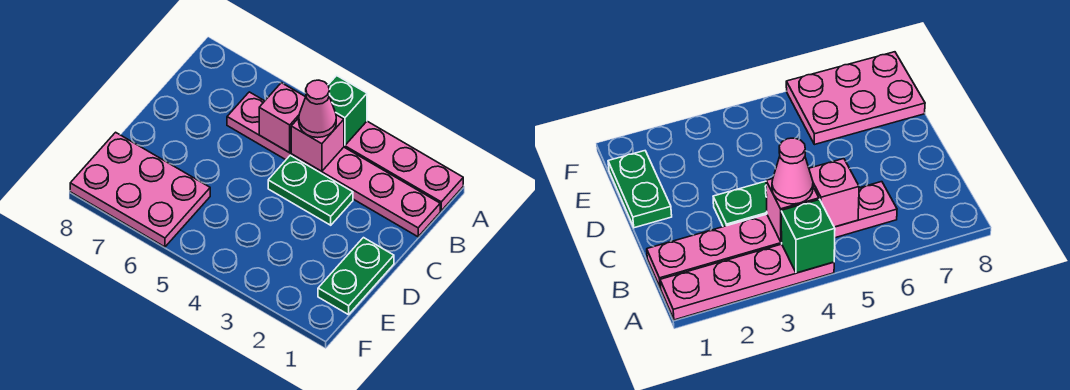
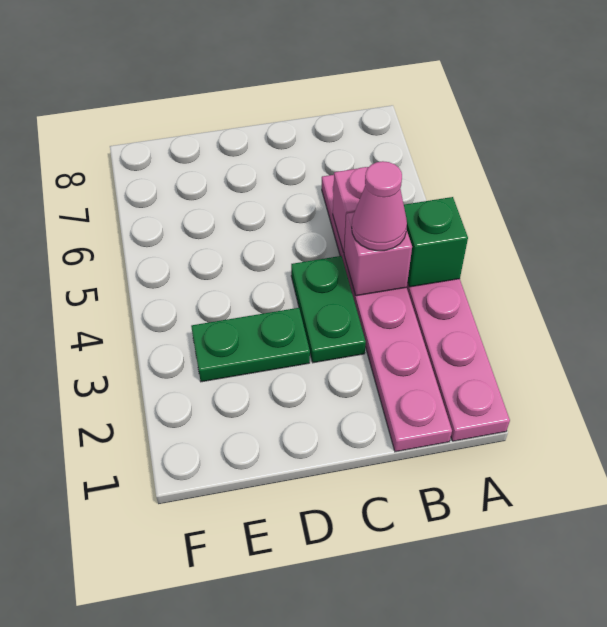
green 1x2 plate [318,238,394,315] -> green 1x2 plate moved to [191,308,310,382]
pink 2x3 plate [70,132,210,247] -> none

